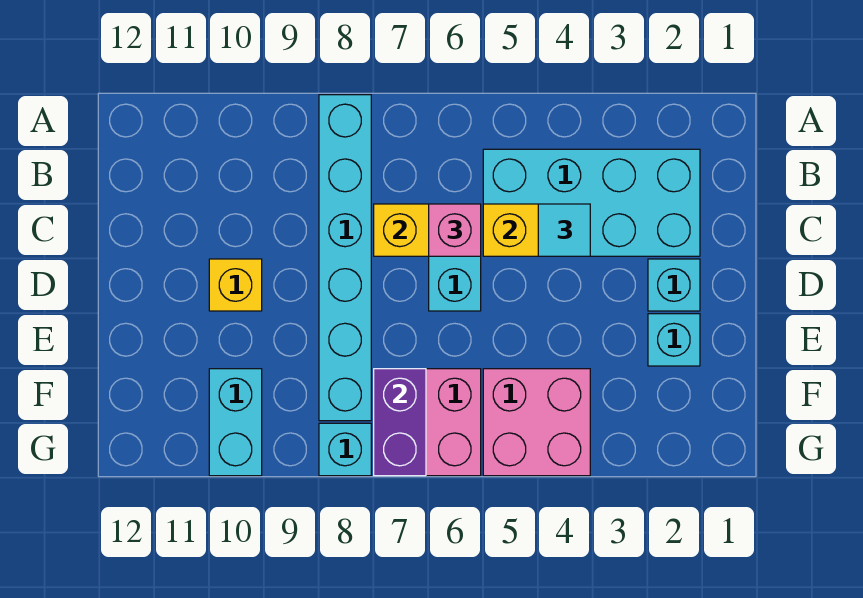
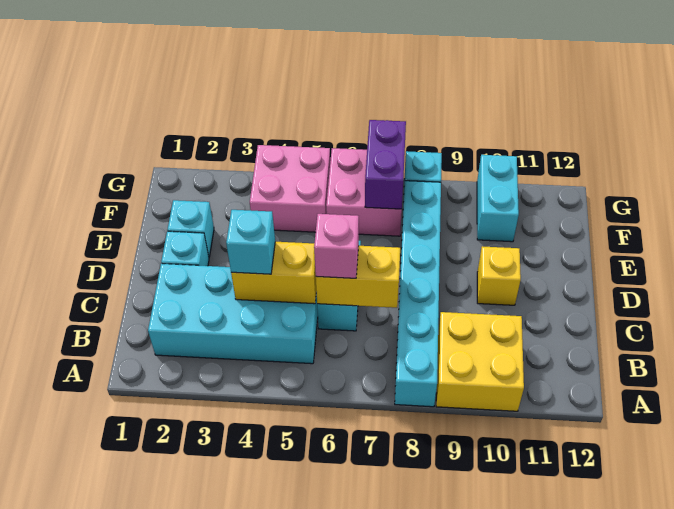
none -> yellow 2x2 brick [436,312,524,411]
cyan 1x1 tile [538,204,590,256] -> cyan 1x1 brick [226,210,275,274]

